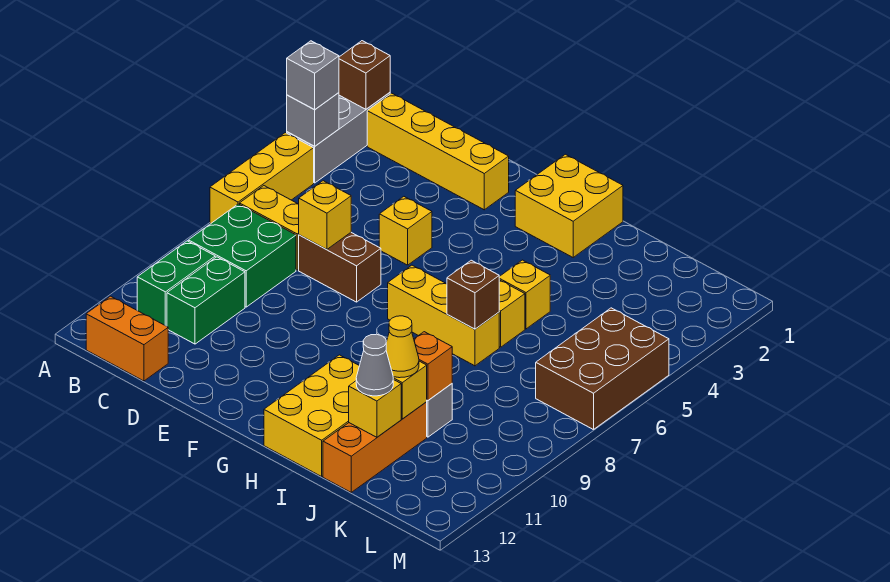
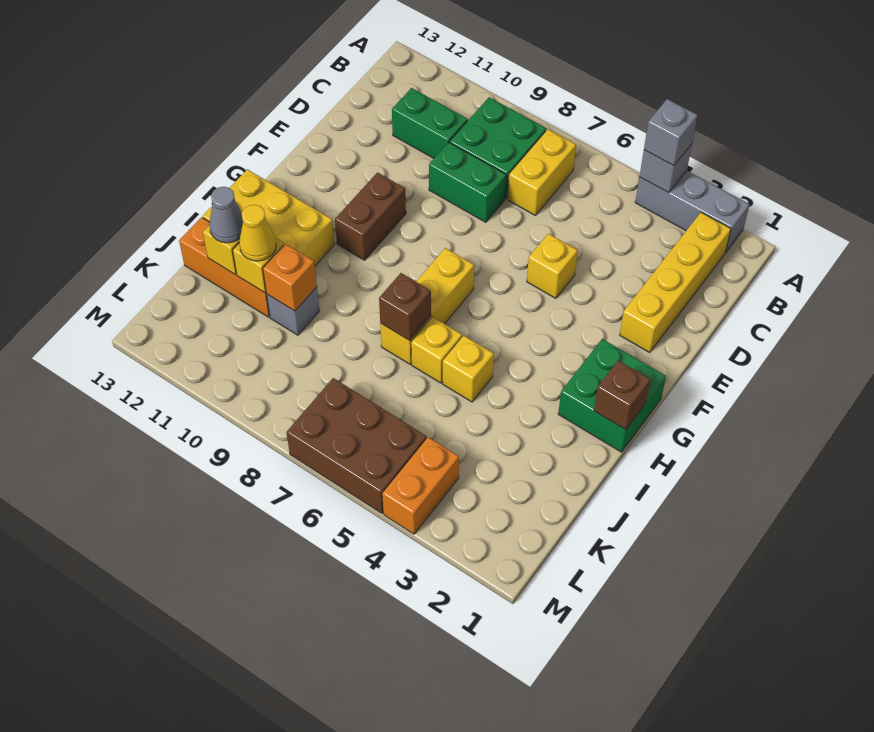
brown 1x1 brick [339,41,390,109] -> brown 1x1 brick moved to [594,360,650,430]
yellow 1x3 brick [210,133,314,224] -> none
green 1x2 brick [137,241,215,326] -> green 1x2 brick moved to [429,142,506,222]
orange 1x2 brick [86,296,168,381] -> orange 1x2 brick moved to [382,437,459,534]
brown 1x2 brick [299,233,381,302] -> brown 1x2 brick moved to [335,172,406,260]
yellow 1x1 brick [299,181,351,250] -> none
yellow 2x2 brick [515,154,623,257] -> green 2x2 brick [558,339,666,452]

